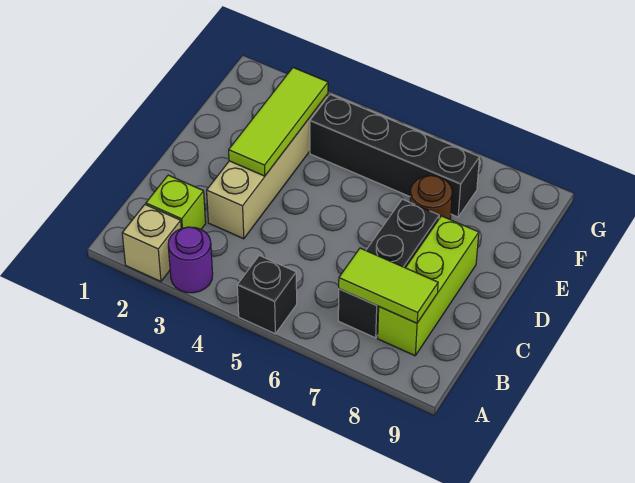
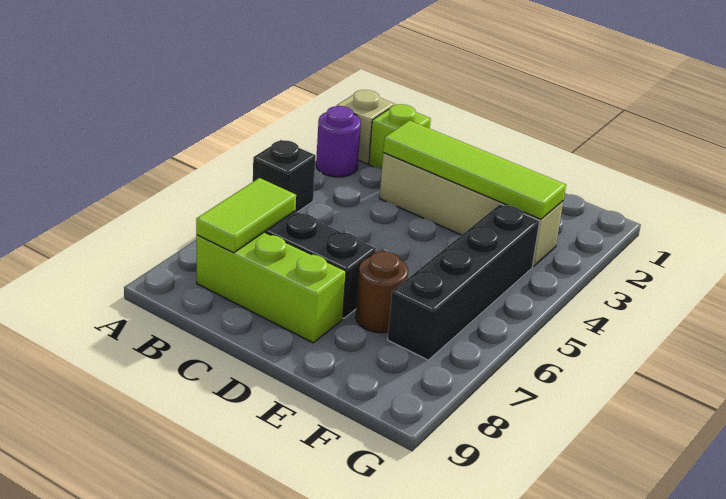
lime 1x3 tile [229,68,328,176] -> lime 1x4 tile [383,120,566,219]

